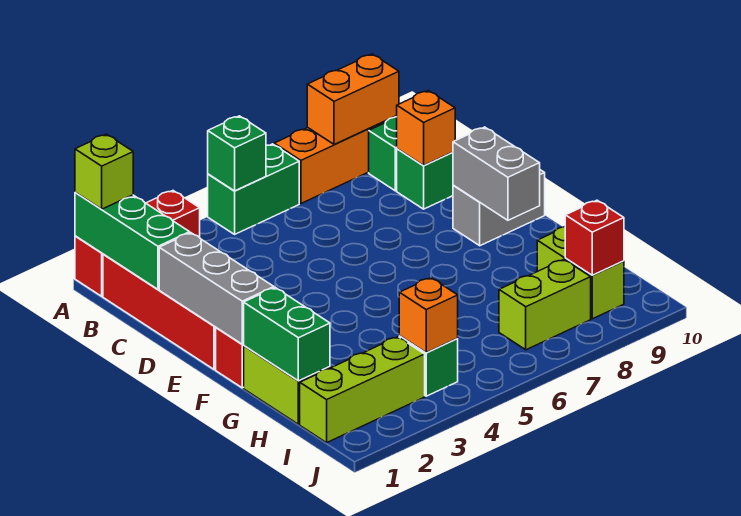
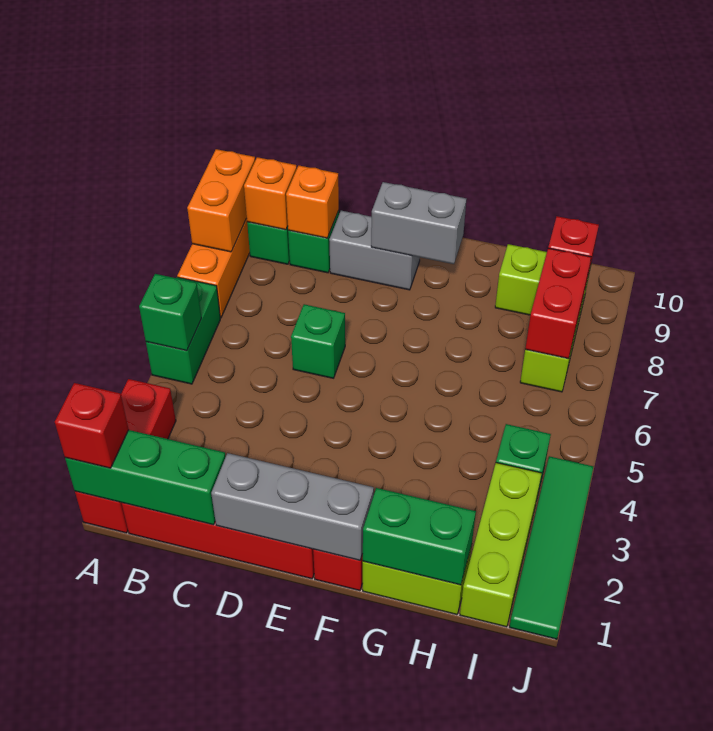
lime 1x1 brick [75,134,133,209] -> red 1x1 brick [55,383,129,468]
none -> green 1x1 brick [291,304,345,378]
grey 1x2 brick [453,170,545,246] -> grey 1x2 brick turned to [329,211,420,290]
orange 1x1 brick [399,278,458,353] -> orange 1x1 brick moved to [244,157,297,230]
none -> red 1x2 brick [525,248,591,359]
none -> green 1x4 tile [510,456,593,639]

